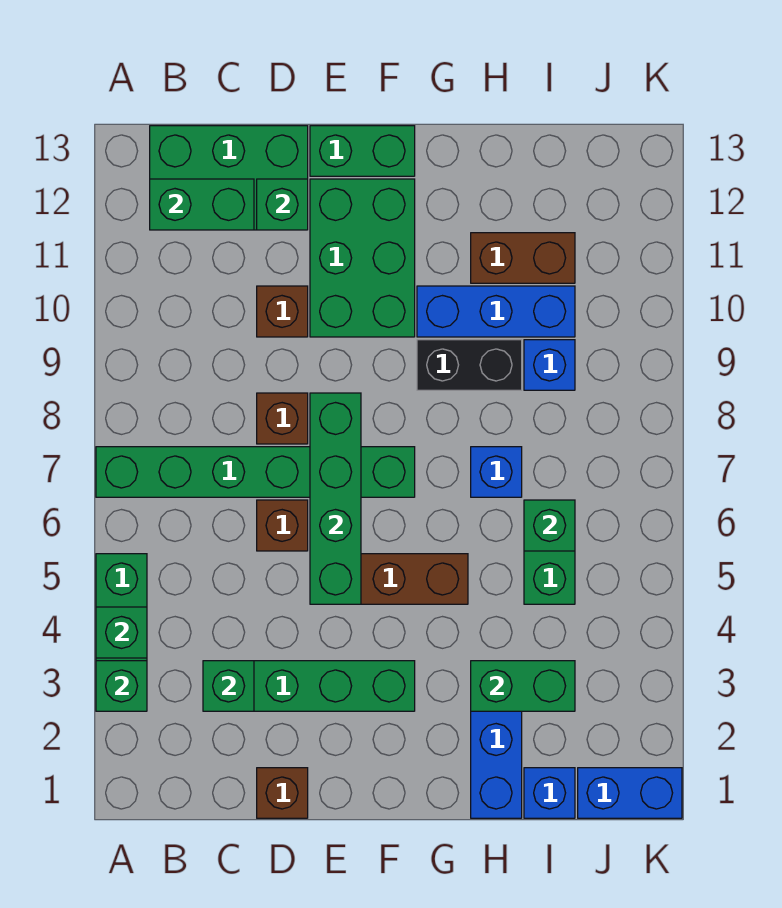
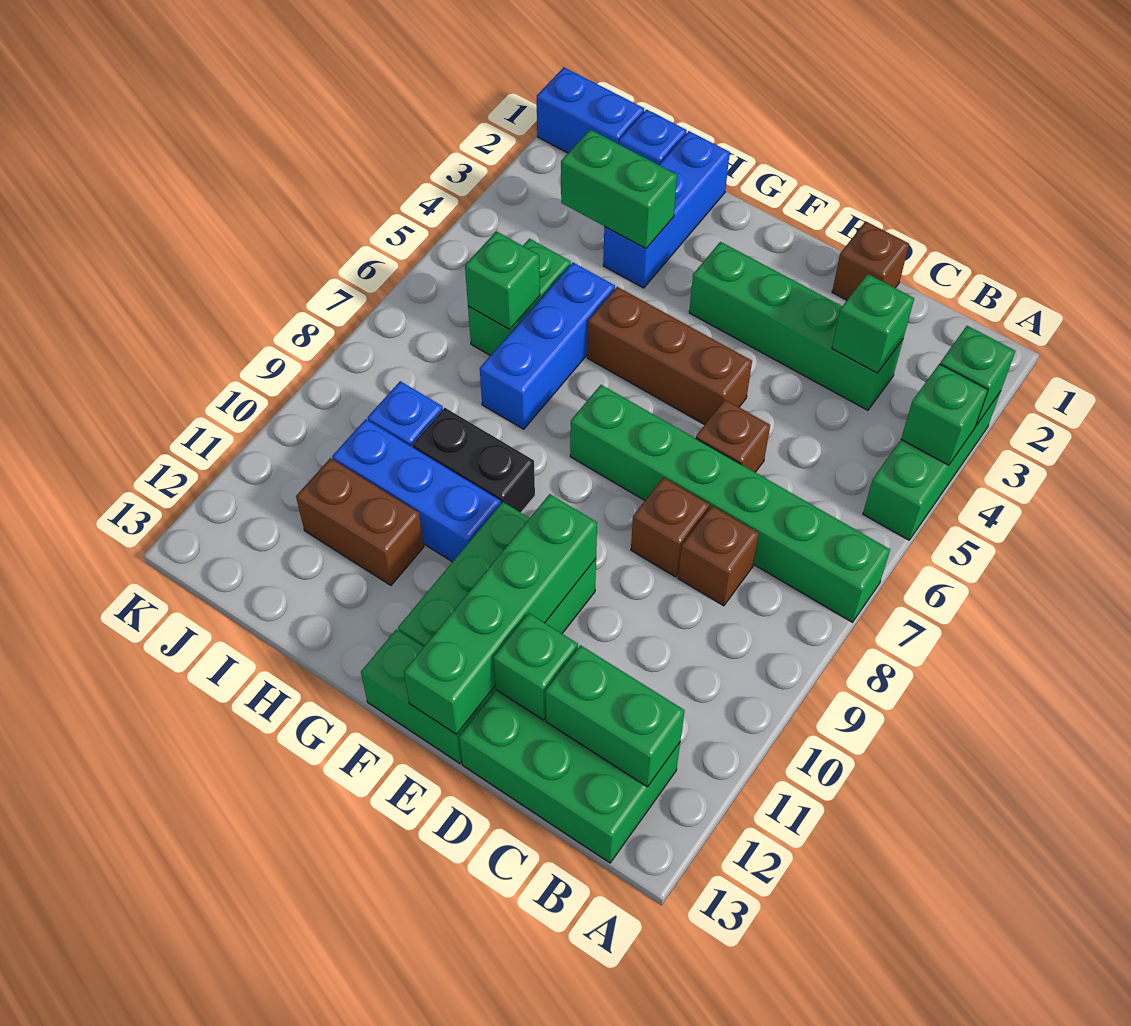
brown 1x1 brick [257,286,308,337] -> brown 1x1 brick moved to [678,506,759,606]
green 1x4 brick [310,393,361,604] -> green 1x4 brick moved to [404,494,597,735]
blue 1x1 brick [471,447,522,497] -> blue 1x3 brick [480,263,615,429]

